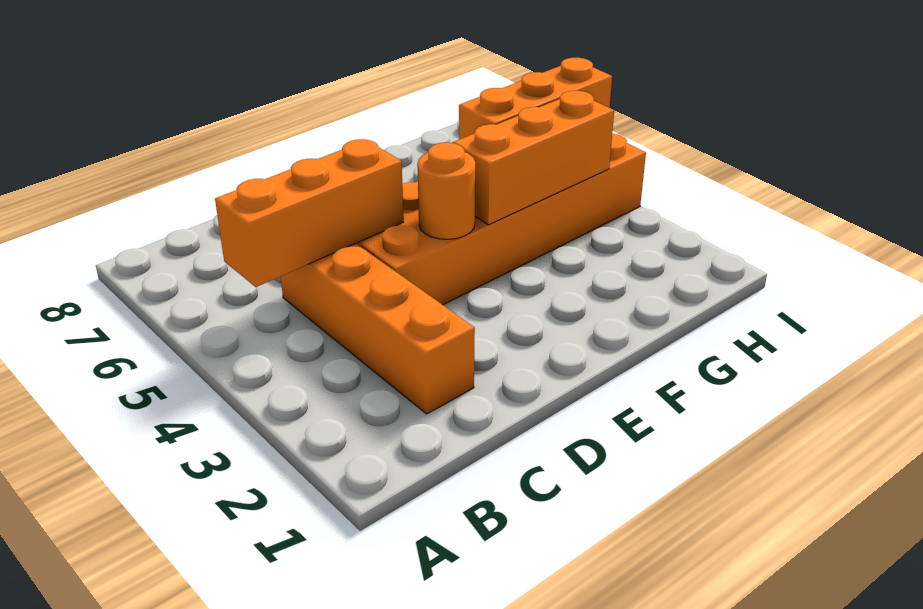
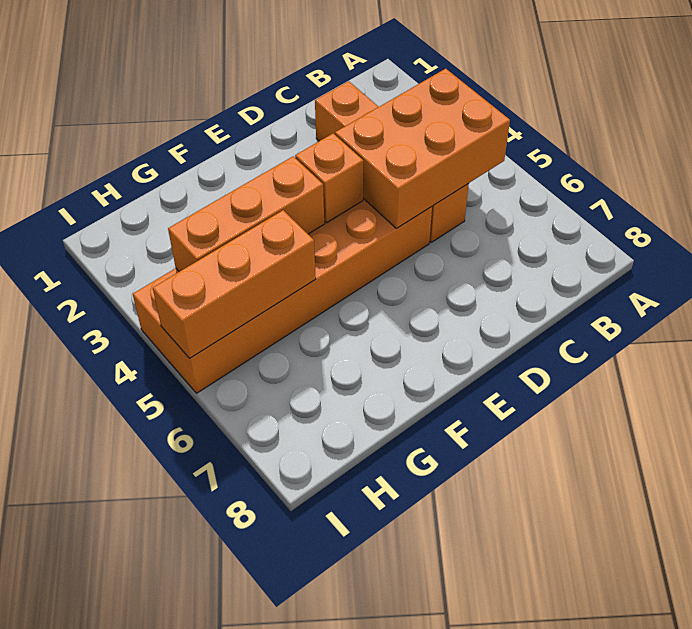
orange 1x3 brick [215,139,404,287] -> orange 2x3 brick [335,69,510,228]
orange 1x1 round brick [417,143,475,239] -> orange 1x1 brick [295,134,363,223]

